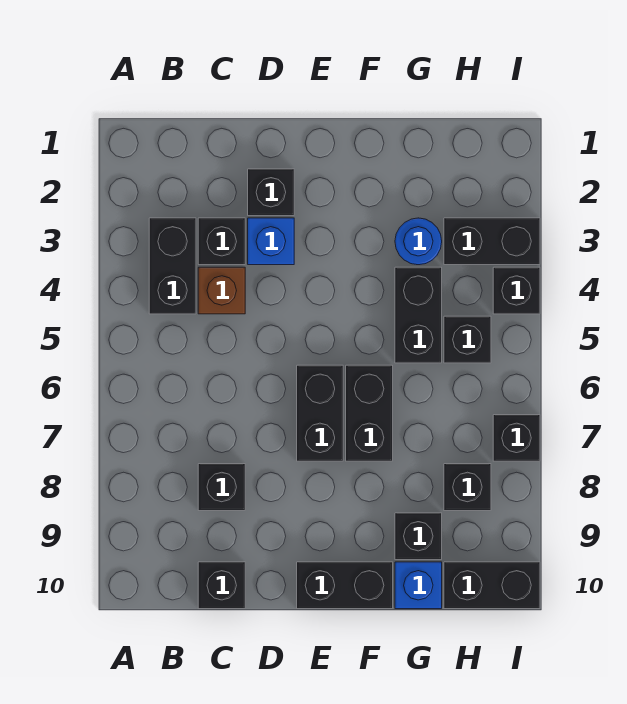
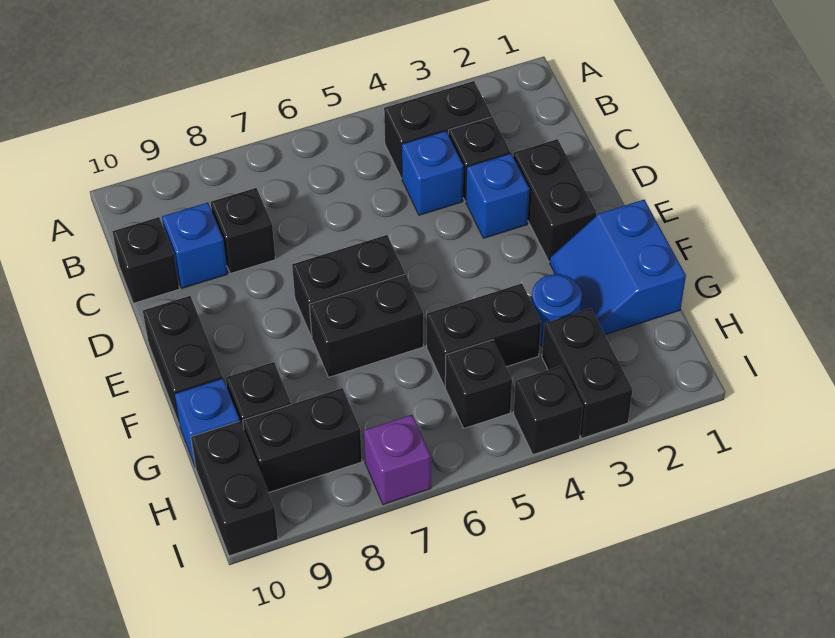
brown 1x1 brick [198,267,245,314] -> blue 1x1 brick [402,131,464,215]
none -> blue 1x1 brick [162,203,228,288]
black 1x1 brick [248,169,294,216] -> black 1x2 brick [513,139,596,262]
none -> blue 2x2 slope [550,200,686,335]
black 1x1 brick [444,464,491,511] -> black 1x2 brick [243,388,362,493]
black 1x1 brick [493,415,540,461] -> purple 1x1 brick [364,415,431,505]

